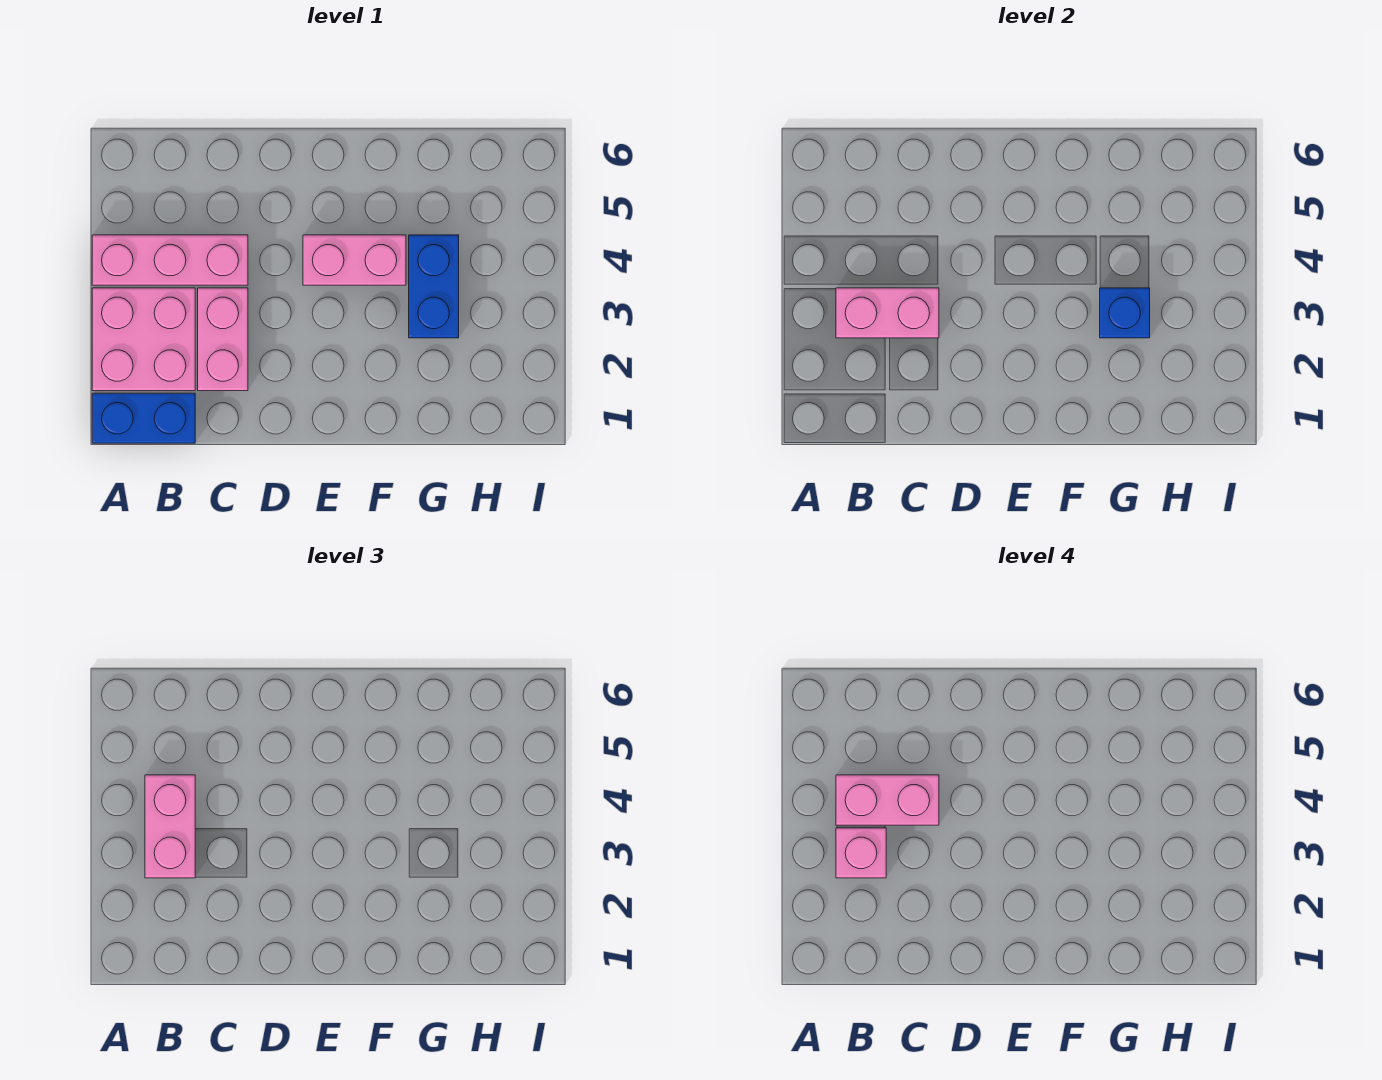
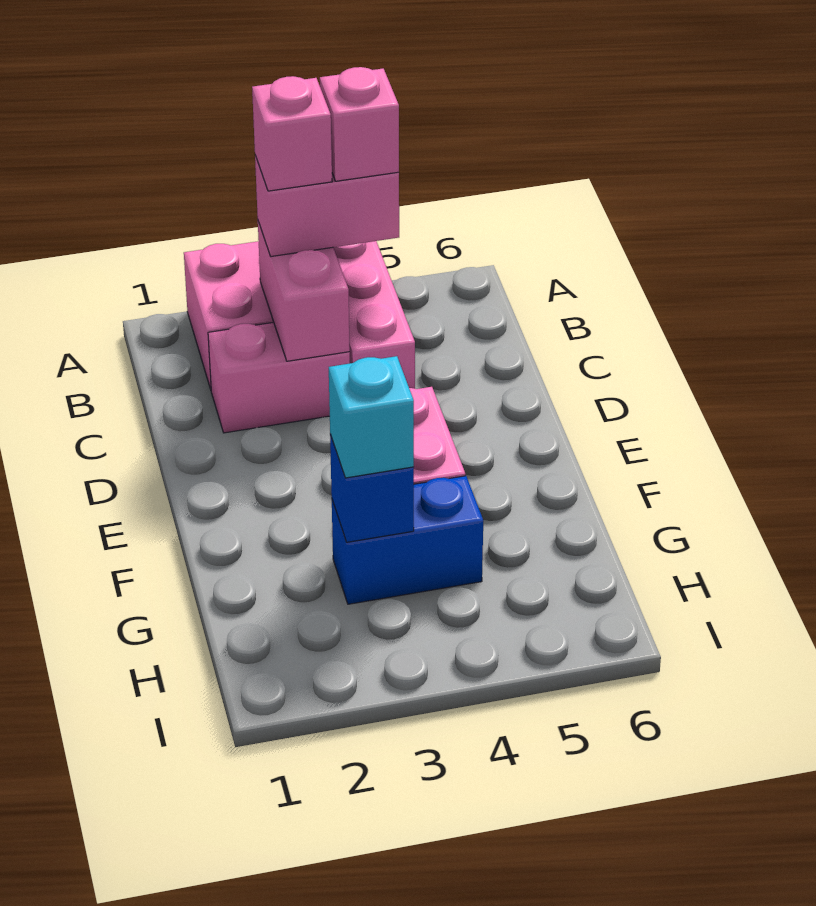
blue 1x2 brick [92,393,195,443] -> none
pink 1x2 brick [836,775,939,825] -> pink 1x1 brick [320,67,399,181]
none -> cyan 1x1 brick [329,356,414,478]

